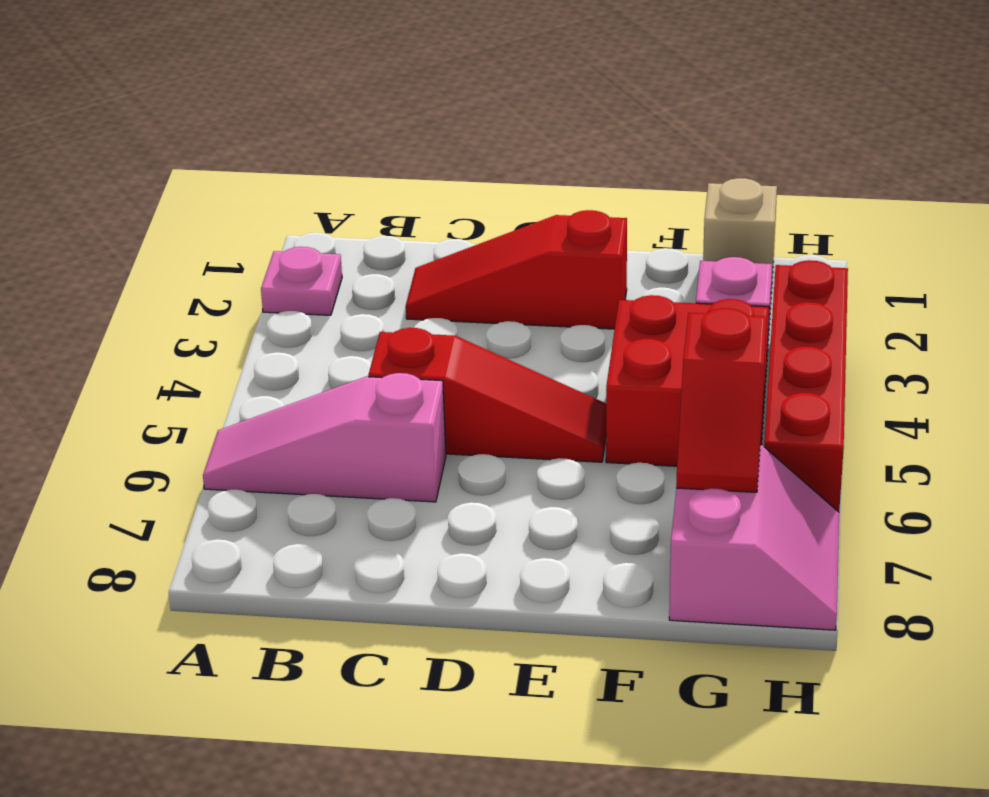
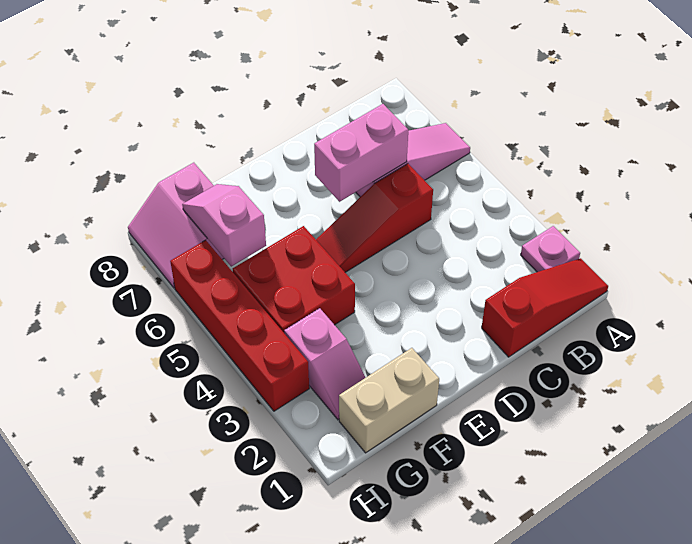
red 1x3 slope [406,210,627,329] -> red 1x3 slope moved to [482,258,608,357]
none -> pink 1x2 brick [314,104,408,202]
tan 1x1 brick [703,178,777,278] -> tan 1x2 brick [339,348,439,453]
red 1x2 slope [676,308,767,492] -> pink 1x2 slope [182,184,266,267]

